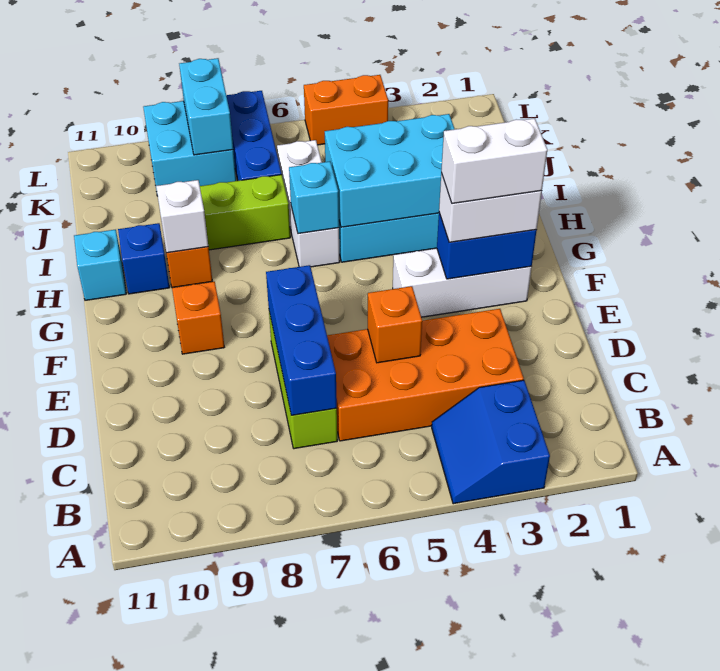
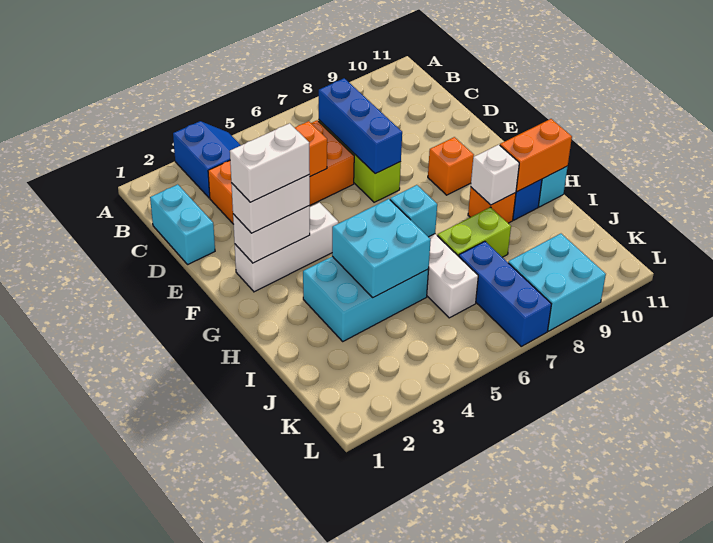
blue 1x2 brick [437,213,537,279] -> white 1x2 brick [233,206,310,263]
cyan 2x3 brick [325,114,454,227] -> cyan 2x2 brick [332,199,431,298]
cyan 1x2 brick [179,58,233,155] -> cyan 1x2 brick moved to [150,184,215,265]
orange 1x2 brick [304,75,388,145] -> orange 1x2 brick moved to [500,119,572,192]

